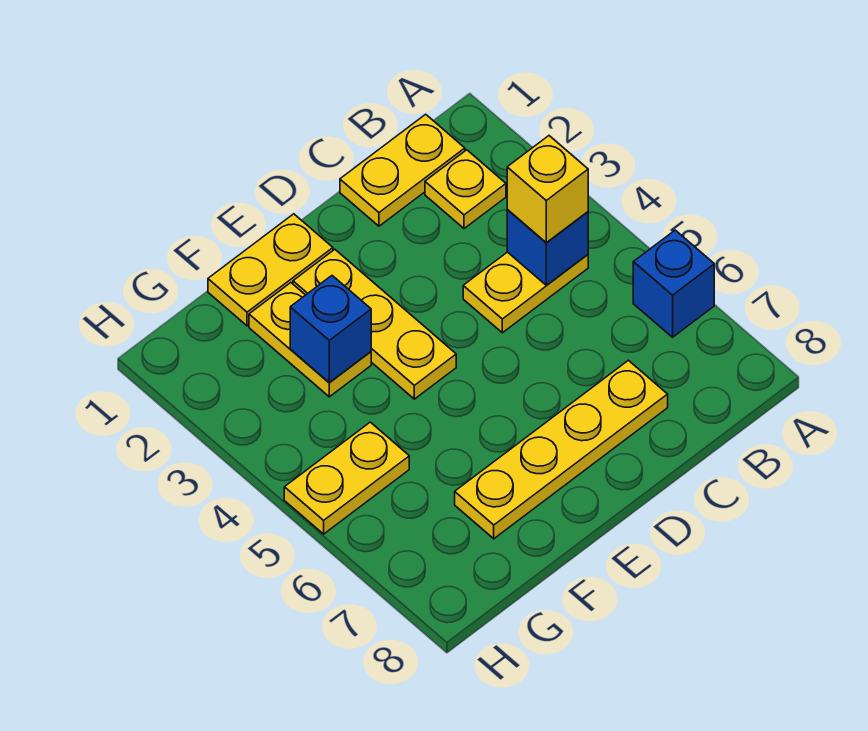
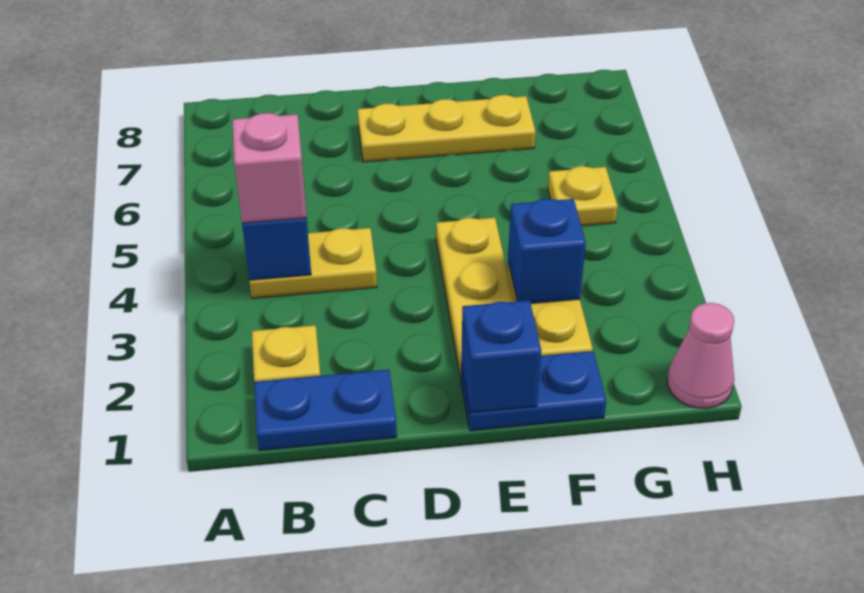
blue 1x1 brick [633,230,714,337] -> blue 1x1 brick moved to [461,300,541,413]
yellow 1x2 plate [340,114,465,226] -> blue 1x2 plate [254,370,397,451]
yellow 1x1 brick [507,136,588,243] -> pink 1x1 brick [232,113,307,223]
yellow 1x4 plate [455,360,668,539] -> yellow 1x3 plate [358,95,536,162]
yellow 1x2 plate [208,214,333,326] -> blue 1x2 plate [461,351,606,431]
yellow 1x2 plate [284,422,409,534] -> yellow 1x1 plate [548,166,618,226]
none -> pink 1x1 cone [667,303,734,408]

